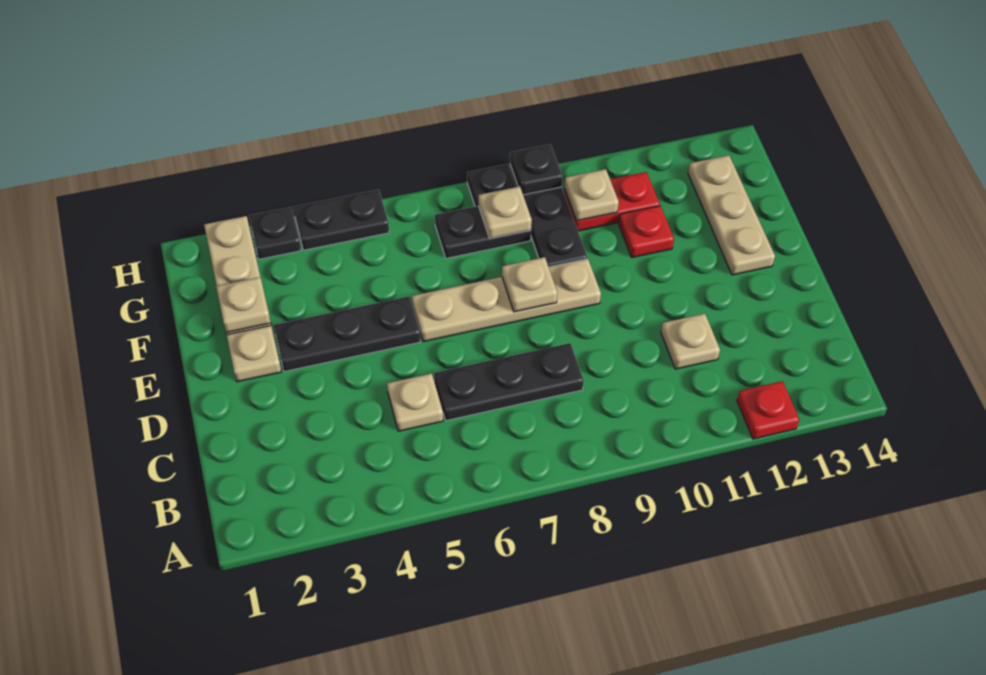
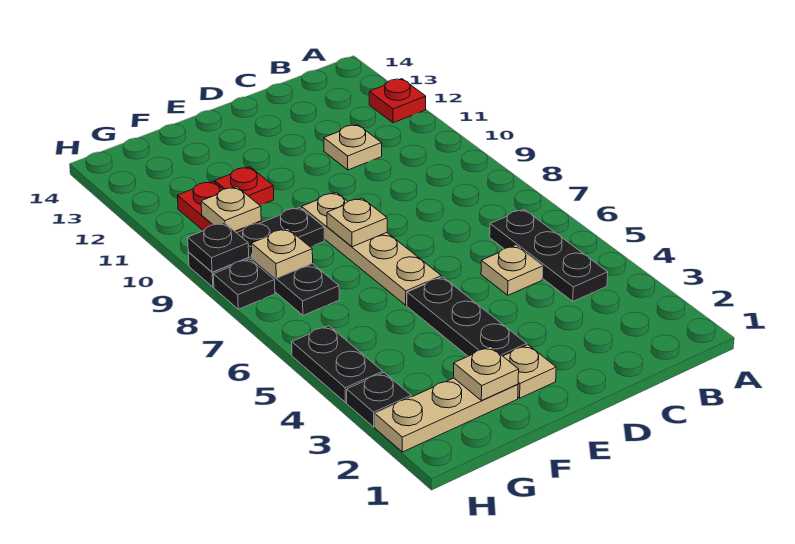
black 1x3 plate [434,343,584,421] -> black 1x3 plate moved to [490,209,608,301]
tan 1x3 plate [688,155,775,275] -> none

